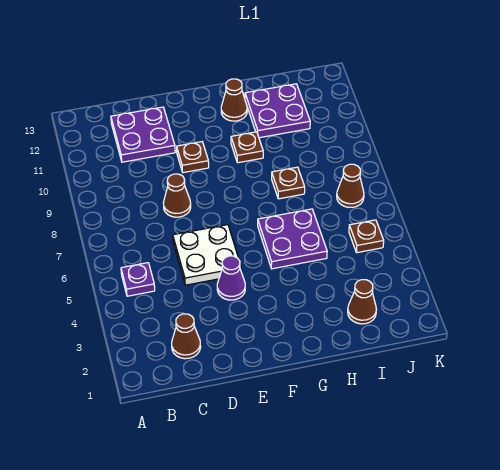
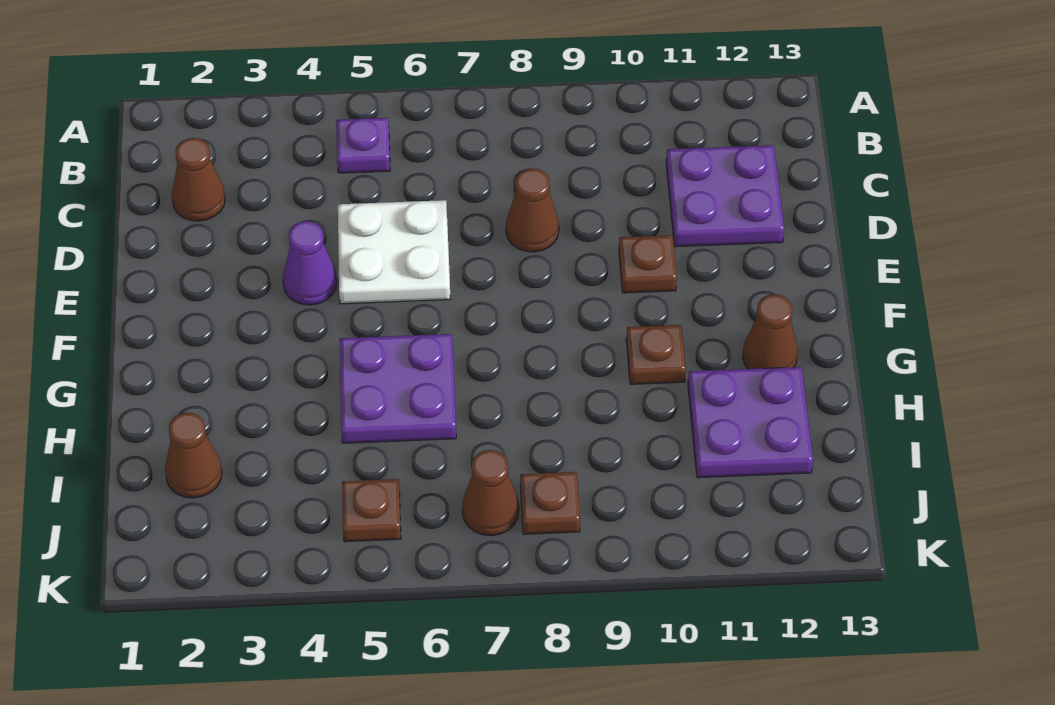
brown 1x1 plate [272,167,305,199] -> brown 1x1 plate moved to [520,472,580,534]

